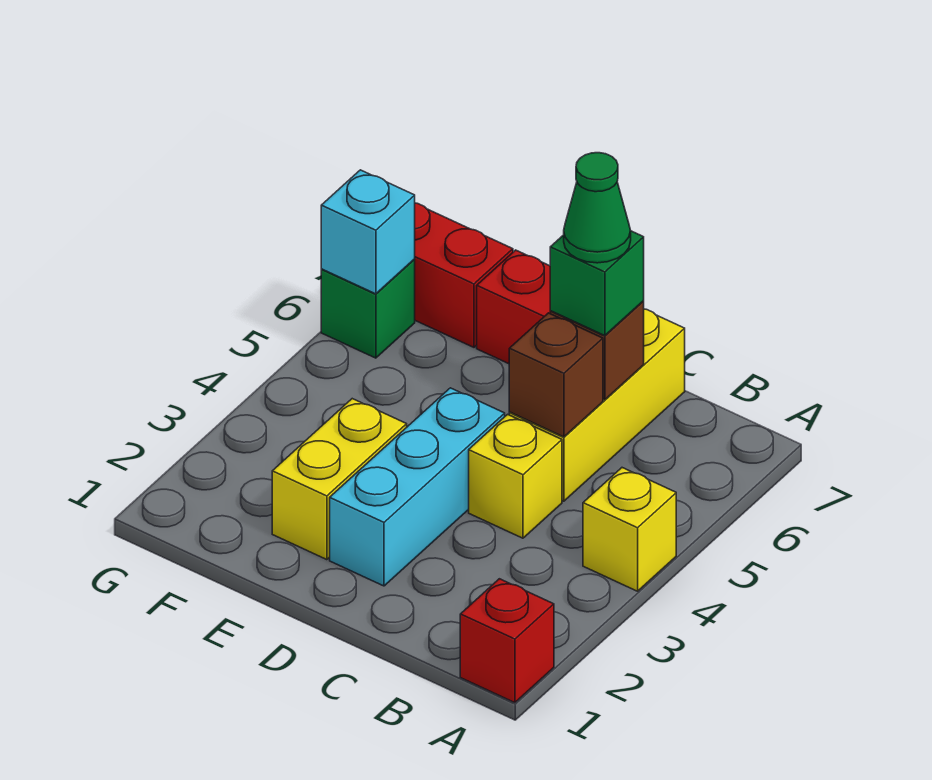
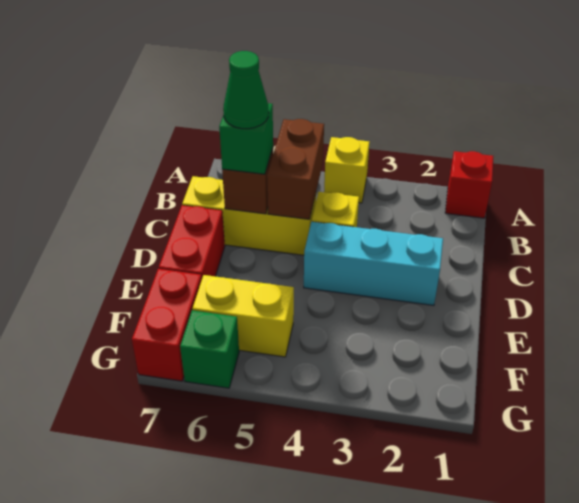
brown 1x1 brick [509,313,603,437] -> brown 1x2 brick [267,119,324,219]
yellow 1x2 brick [272,399,407,560] -> yellow 1x2 brick moved to [193,275,294,357]
cyan 1x1 brick [321,170,415,294] -> none

